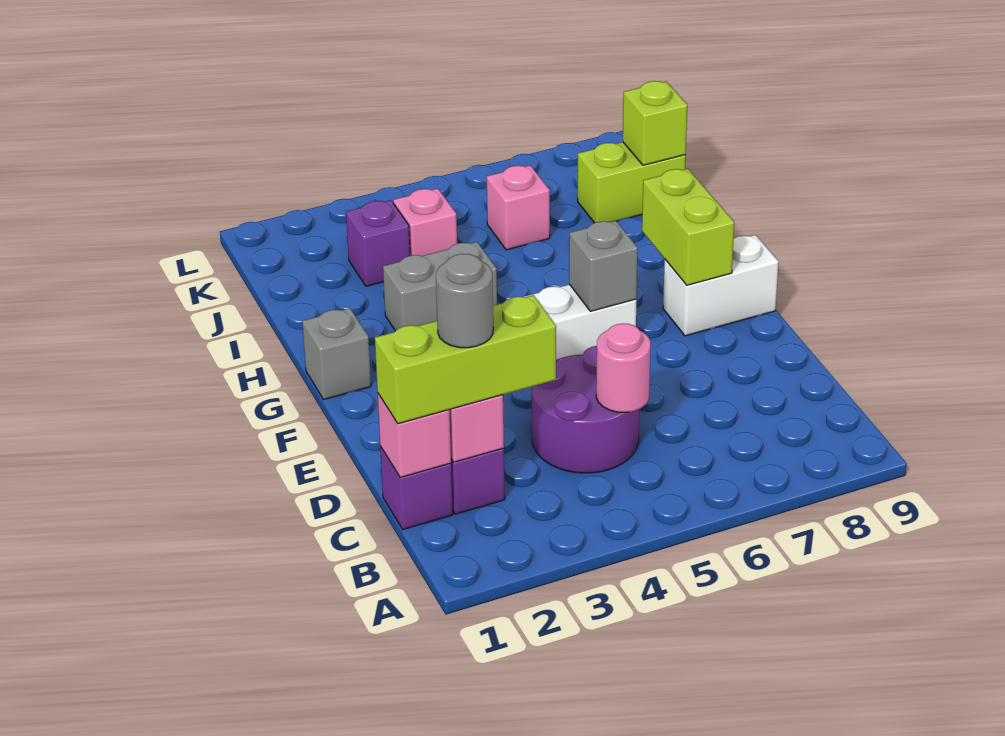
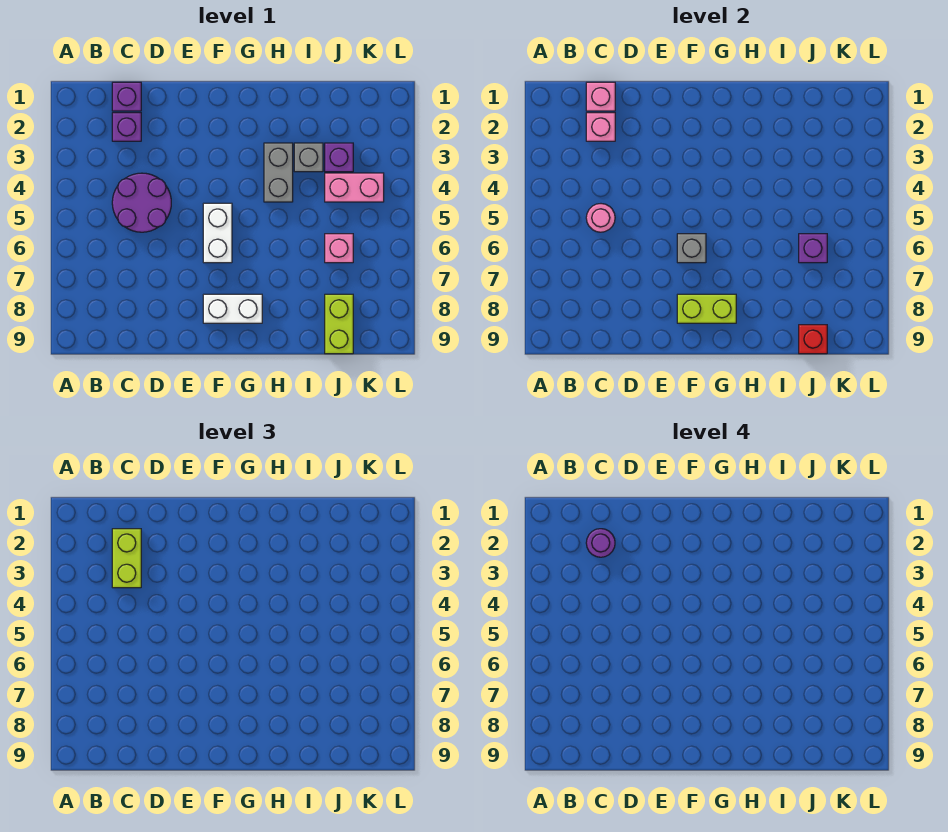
lime 1x3 brick [375,295,556,424] -> lime 1x2 brick [112,529,141,588]
grey 1x1 round brick [436,254,493,348] -> purple 1x1 round brick [586,529,615,557]
white 1x2 brick [663,235,779,336] -> white 1x2 brick turned to [203,294,262,323]
grey 1x1 brick [302,308,371,400] -> grey 1x1 brick moved to [294,143,323,172]
pink 1x1 brick [393,189,457,256] -> pink 1x2 brick [325,173,384,202]
none -> purple 1x1 brick [799,234,827,263]
lime 1x1 brick [623,81,687,165] -> red 1x1 brick [799,325,827,354]

